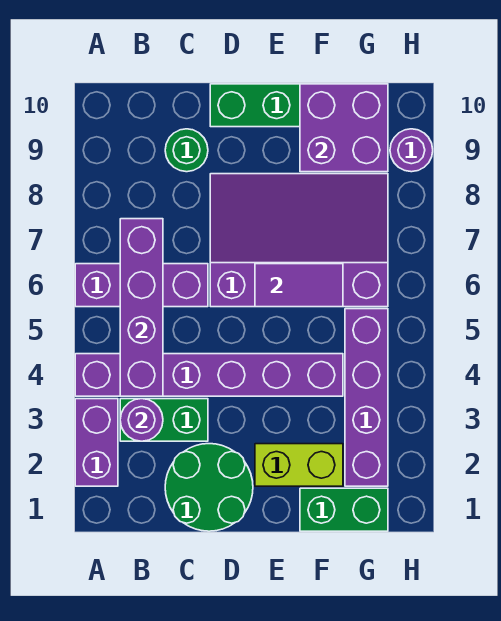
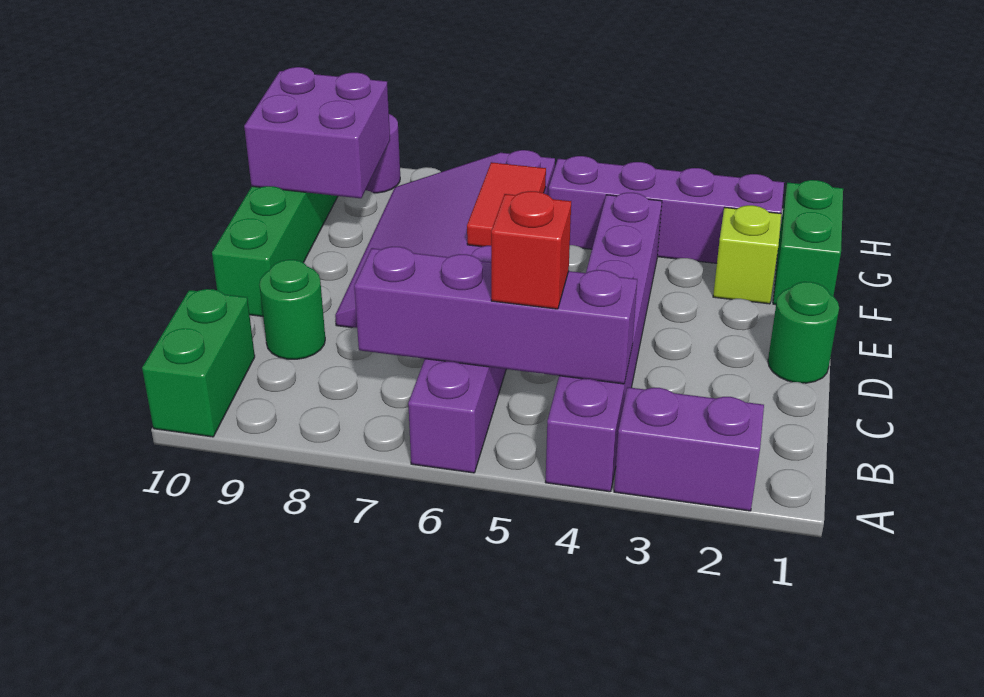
green 1x2 brick [120,399,208,441] -> green 1x2 brick moved to [142,289,255,437]
purple 1x1 round brick [120,399,163,441] -> none
none -> red 1x1 brick [491,191,571,309]
green 2x2 round brick [165,444,253,531] -> green 1x1 round brick [768,282,839,383]
lime 1x2 brick [255,444,343,486] -> lime 1x1 brick [713,205,781,304]
purple 1x2 tile [255,264,343,307] -> red 1x2 tile [467,162,546,247]

